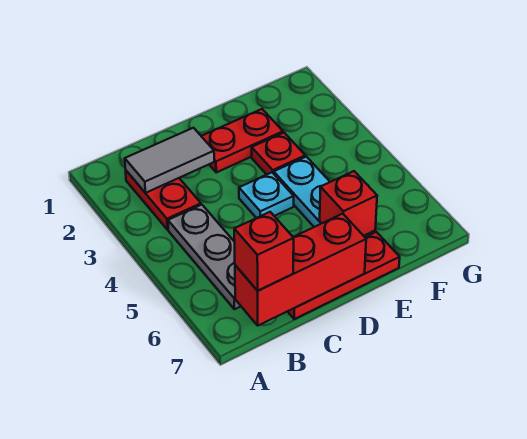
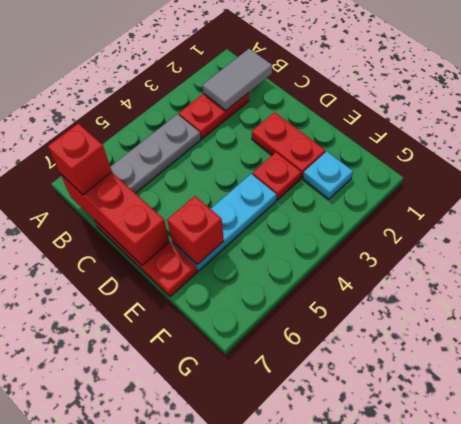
grey 1x2 tile [125,128,214,193] -> grey 1x2 tile turned to [202,49,272,111]
cyan 1x1 plate [239,173,294,218] -> cyan 1x1 plate moved to [303,151,353,199]

